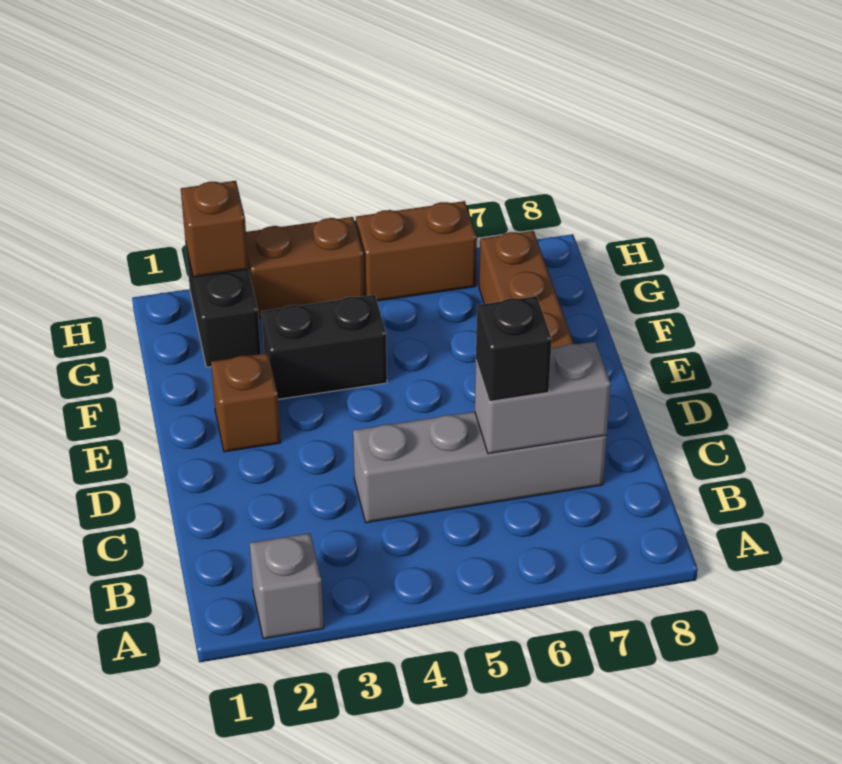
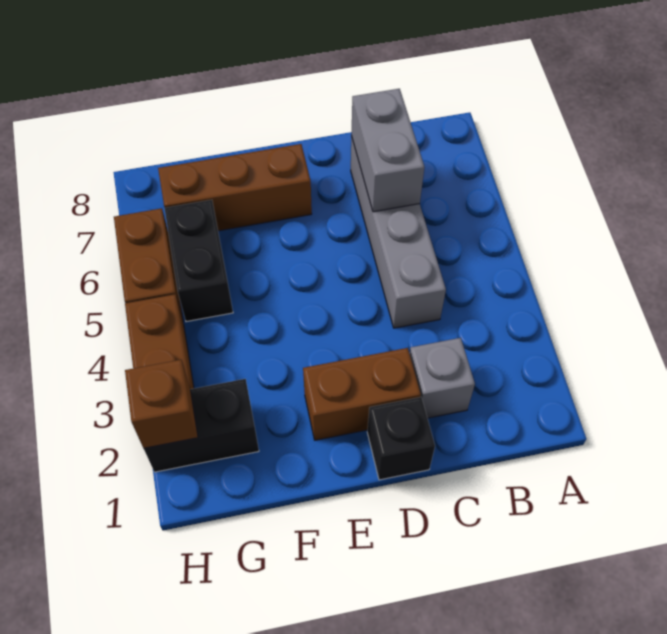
grey 1x1 brick [250,533,324,639] -> grey 1x1 brick moved to [410,338,475,418]
black 1x1 brick [476,296,552,401] -> black 1x1 brick moved to [367,397,435,480]
brown 1x1 brick [211,353,281,452] -> brown 1x2 brick [303,348,421,440]
black 1x2 brick [261,295,387,399] -> black 1x2 brick moved to [164,200,233,322]

